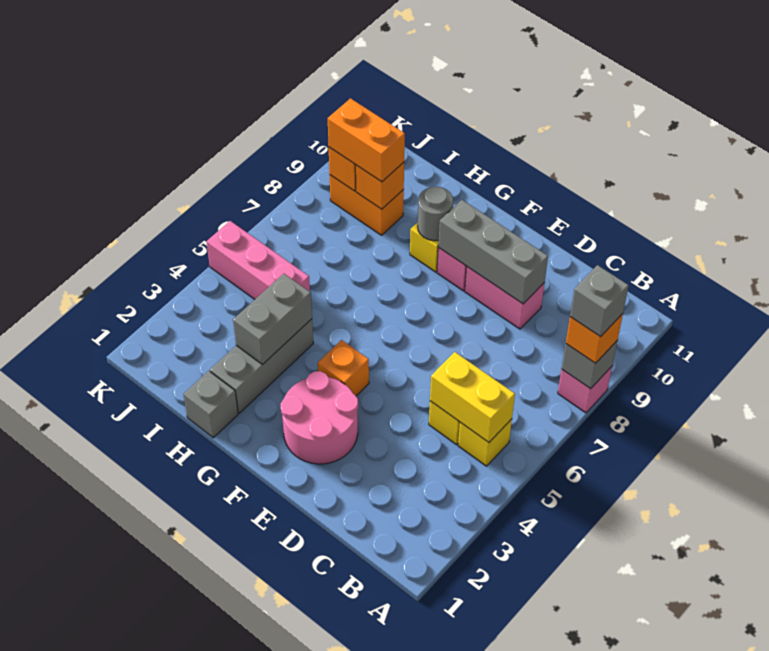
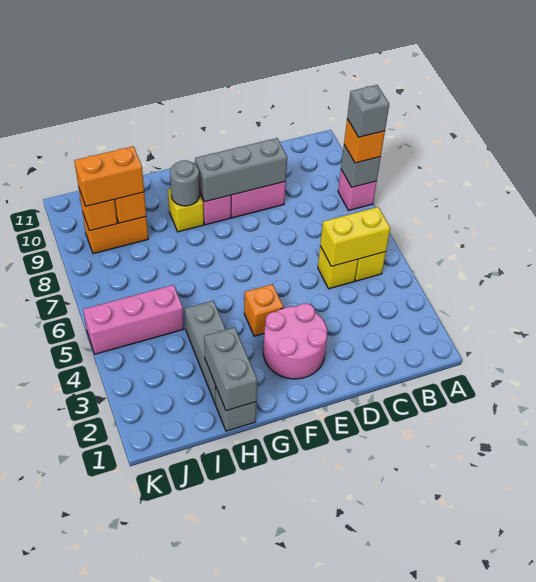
grey 1x2 brick [233,274,312,364] -> grey 1x2 brick moved to [204,327,257,411]

